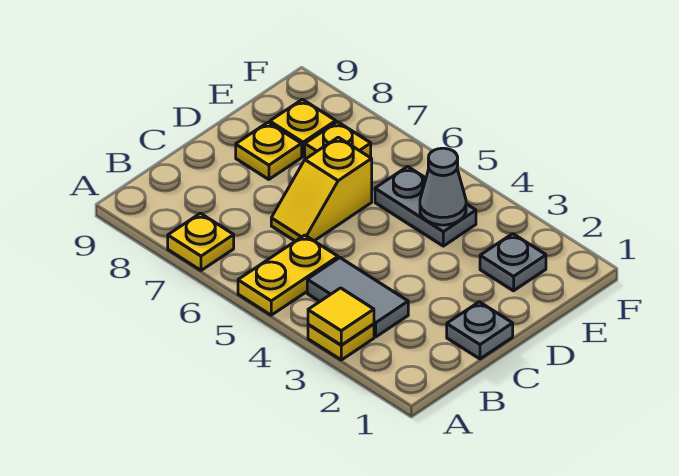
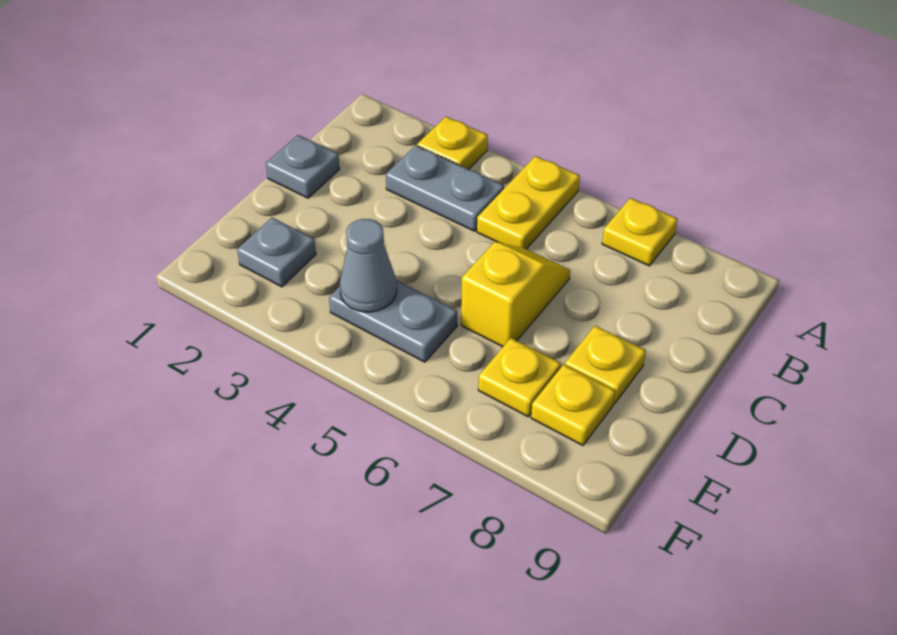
yellow 1x1 tile [308,288,374,345] -> none
grey 1x2 tile [307,258,408,337] -> grey 1x2 plate [386,145,504,231]

